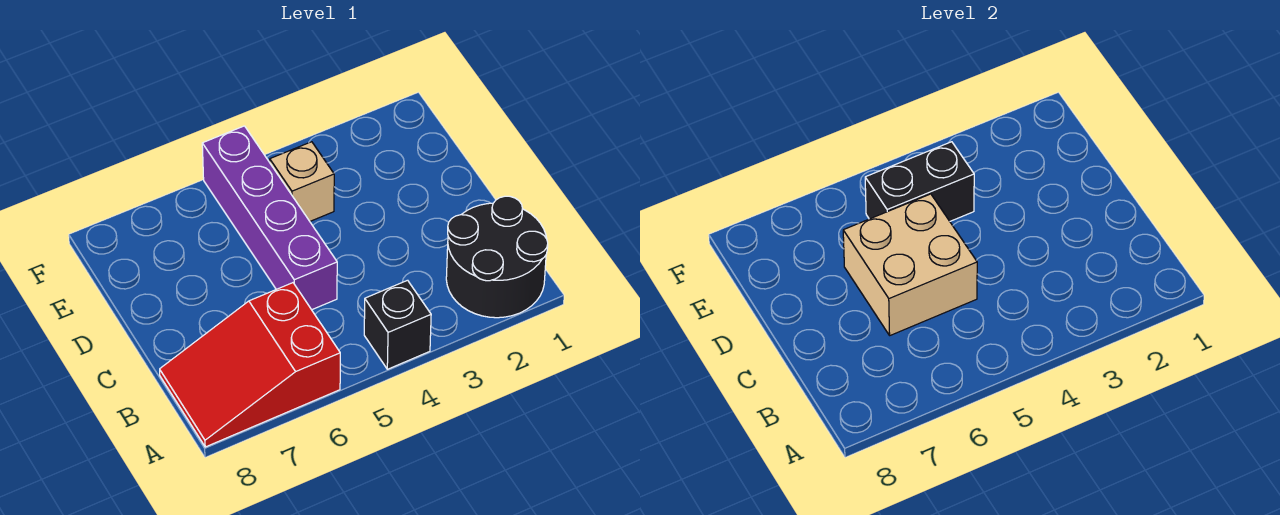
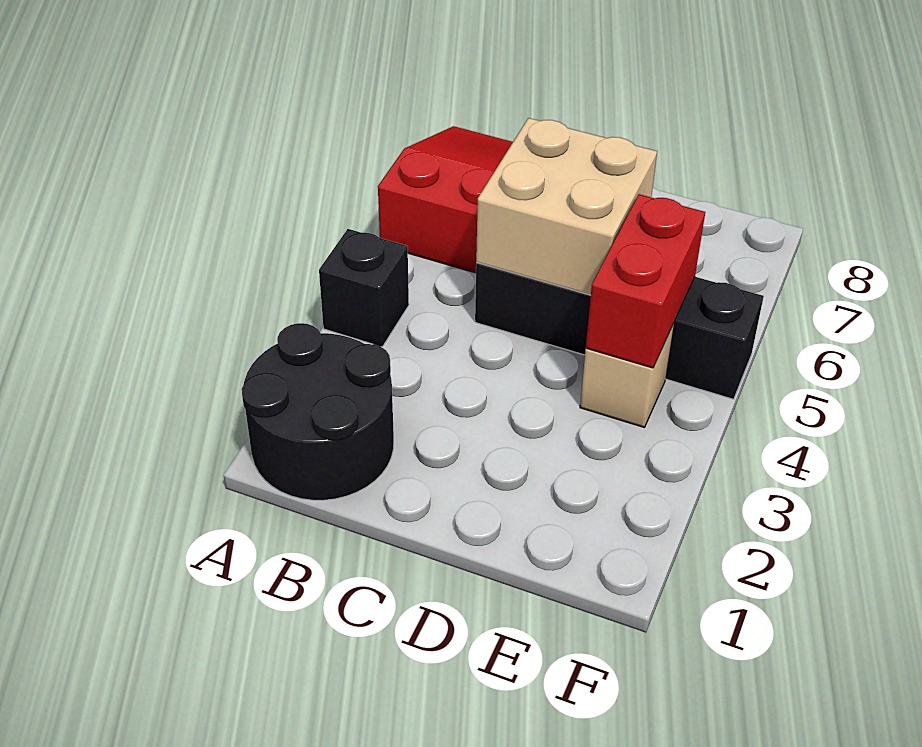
purple 1x4 brick [202,126,337,310] -> black 1x4 brick [475,263,764,399]
black 1x2 brick [865,142,974,221] -> red 1x2 brick [586,194,705,368]

